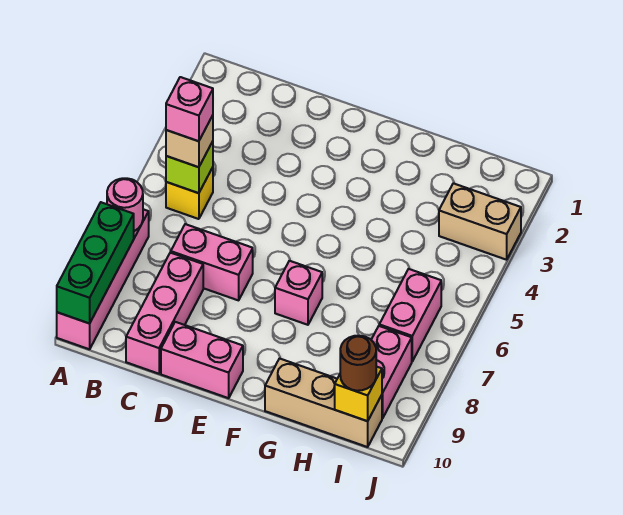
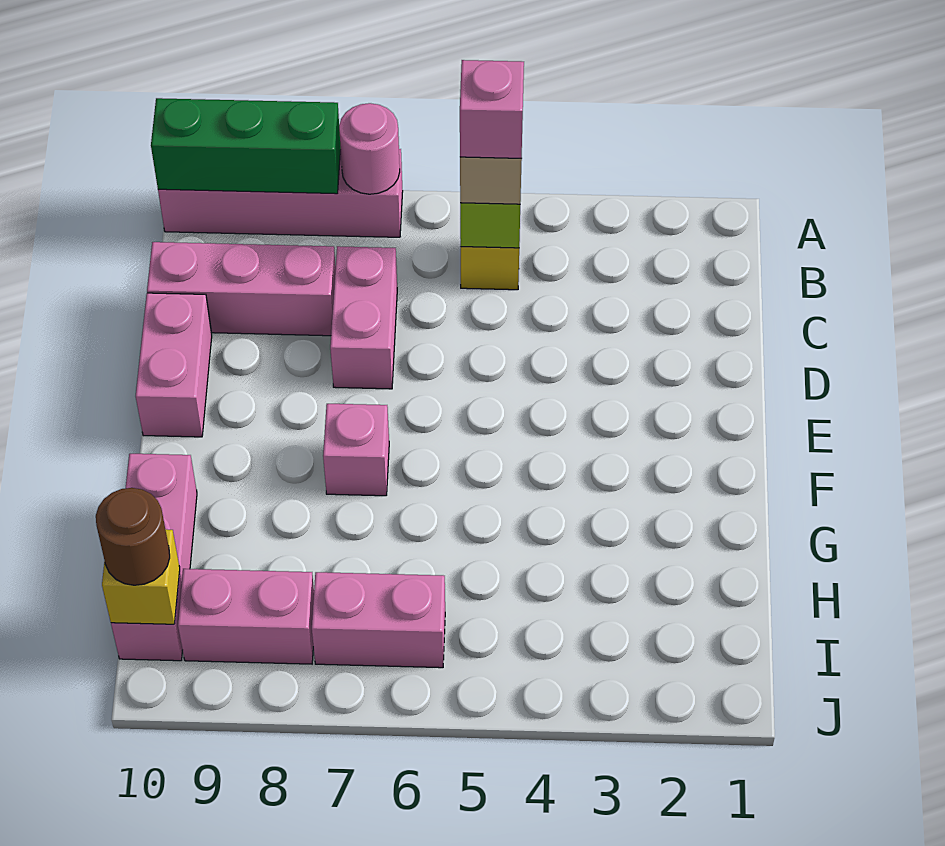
tan 1x3 brick [265,359,382,447] -> pink 1x3 brick [111,454,197,661]
tan 1x2 brick [439,183,521,260] -> none

